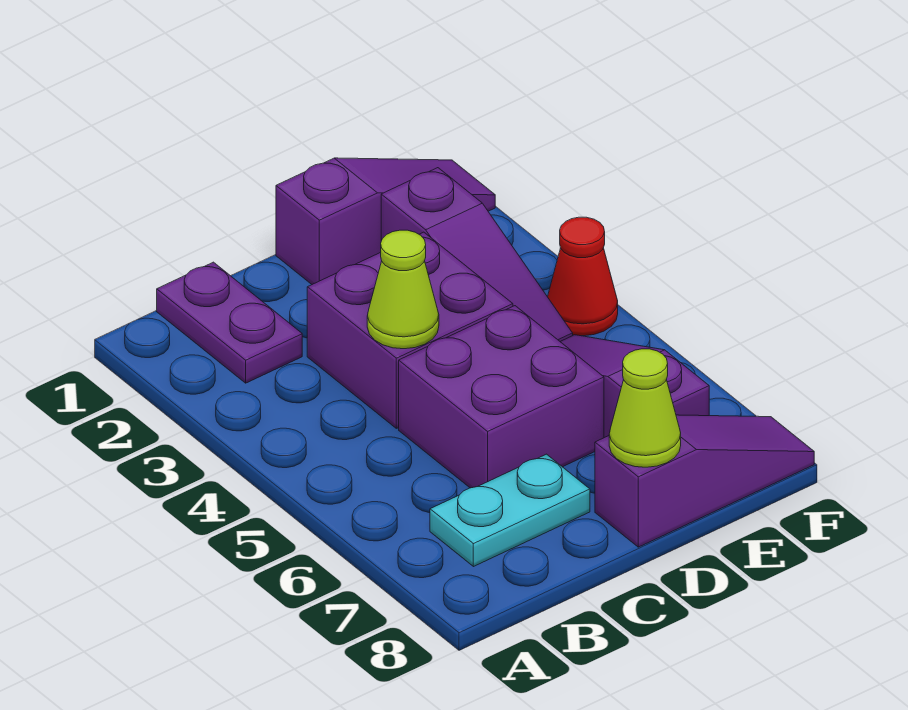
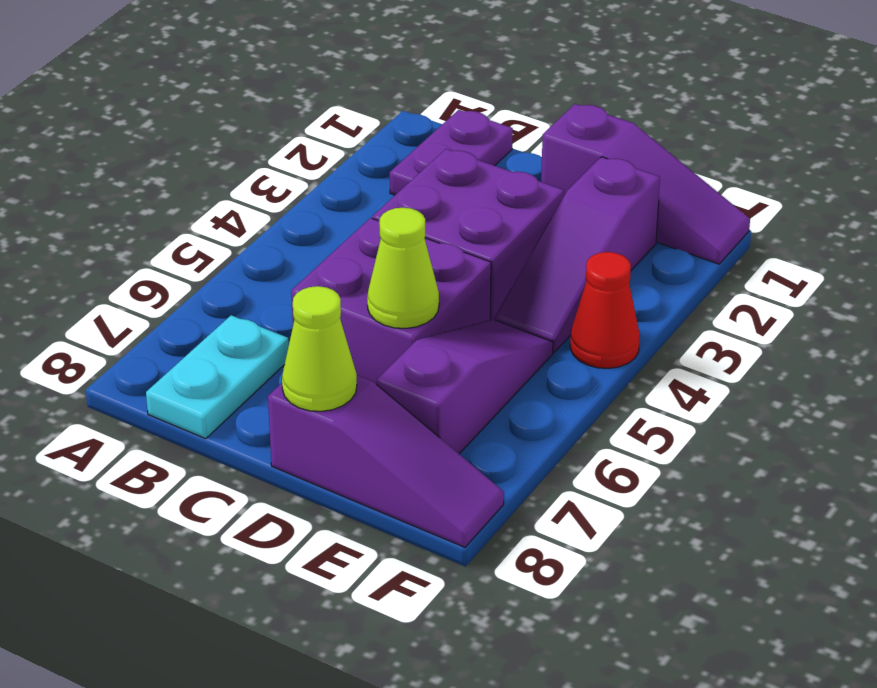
cyan 1x2 plate [430,454,590,567] -> cyan 1x2 plate turned to [146,315,289,439]
lime 1x1 cone [367,230,439,349] -> lime 1x1 cone moved to [367,208,439,328]

